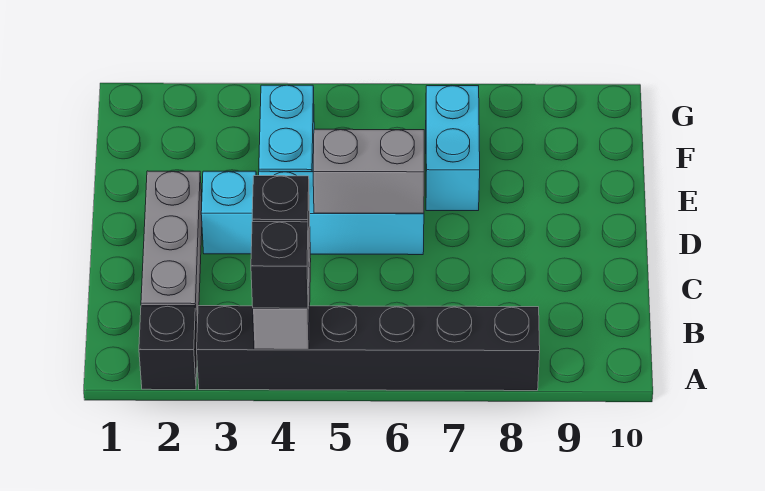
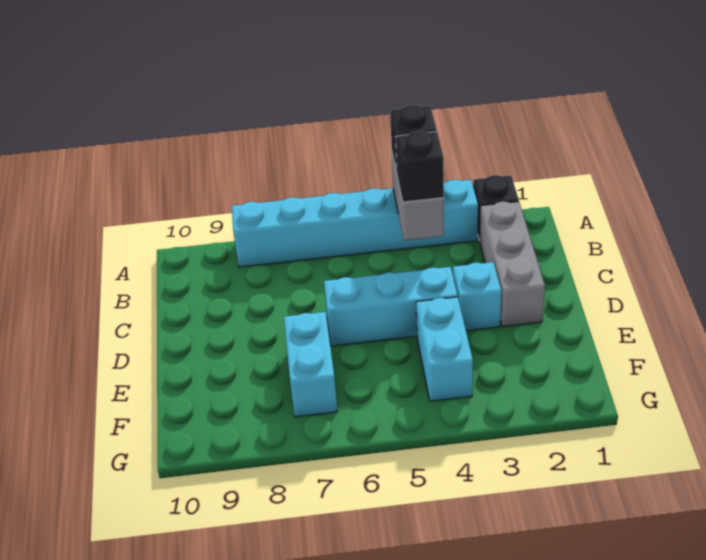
black 1x6 brick [197,306,540,391] -> cyan 1x6 brick [232,180,478,267]
grey 1x2 brick [313,129,424,213] -> none

